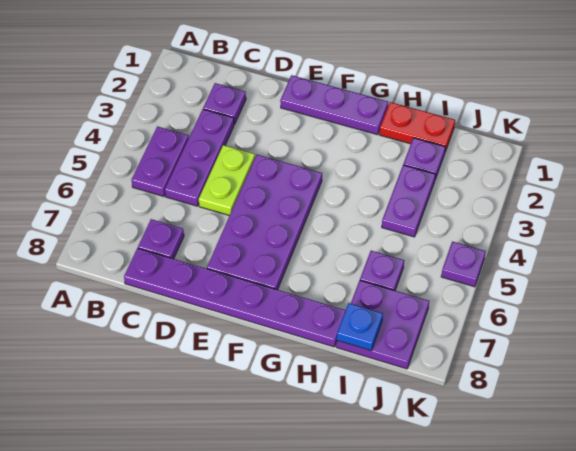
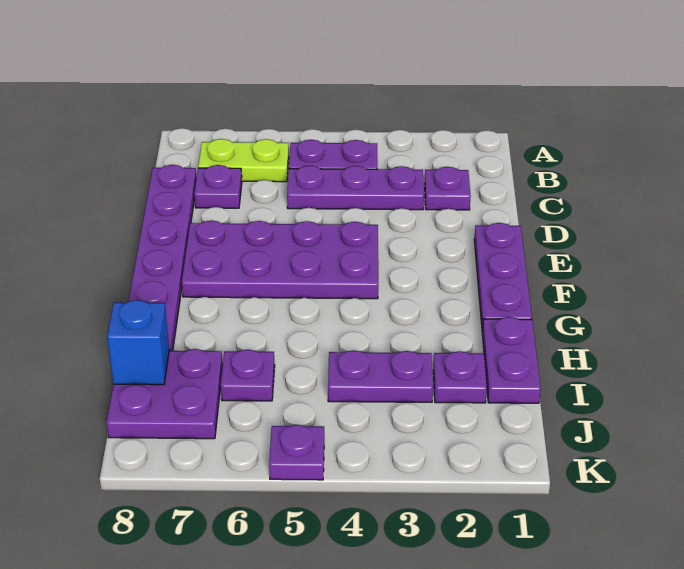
lime 1x2 plate [199,145,255,216] -> lime 1x2 plate moved to [198,139,289,182]
red 1x2 plate [379,102,455,152] -> purple 1x2 plate [482,317,541,403]
blue 1x1 plate [337,303,383,351] -> blue 1x1 brick [107,300,169,385]

